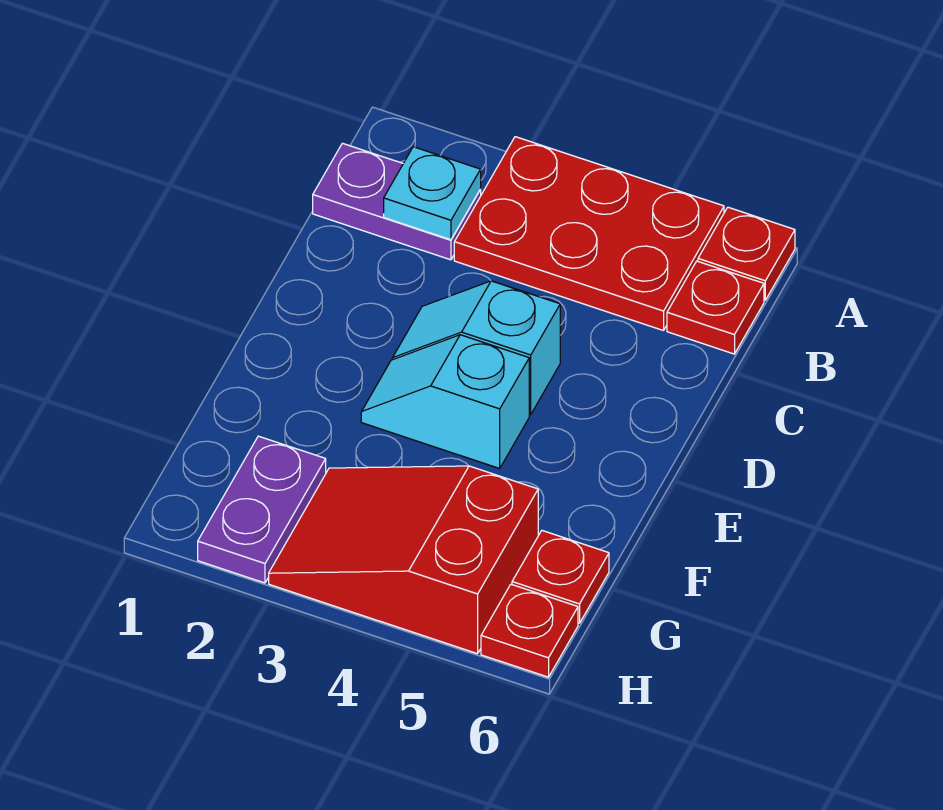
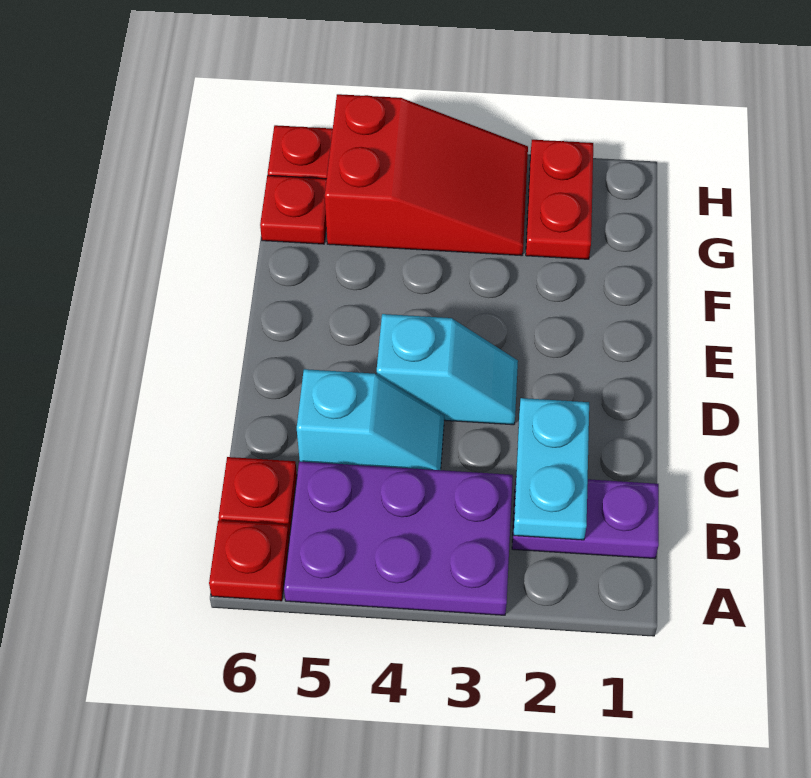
red 2x3 plate [454,137,724,330] -> purple 2x3 plate [284,461,513,615]
cyan 1x1 plate [384,147,481,240] -> cyan 1x2 plate [513,398,589,540]
cyan 1x2 slope [361,335,529,468] -> cyan 1x2 slope moved to [297,369,444,470]
purple 1x2 plate [198,436,326,583] -> red 1x2 plate [526,140,593,259]

